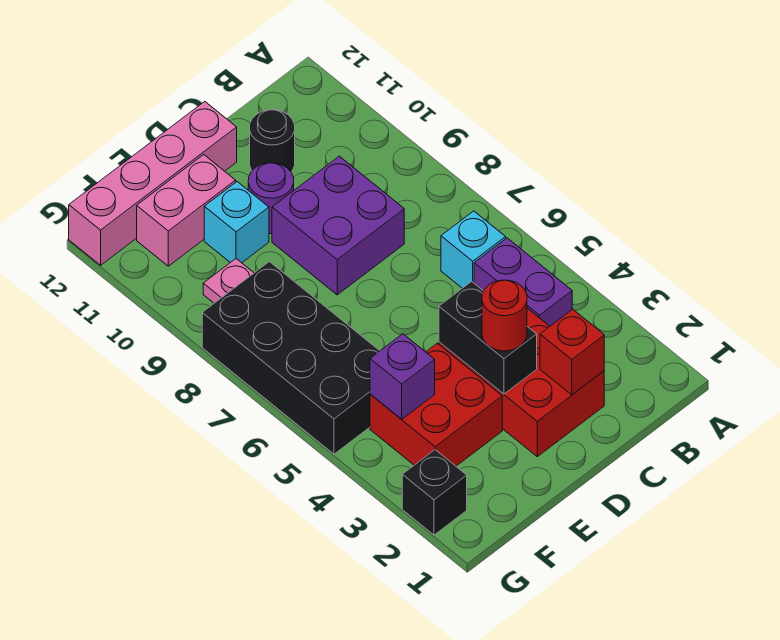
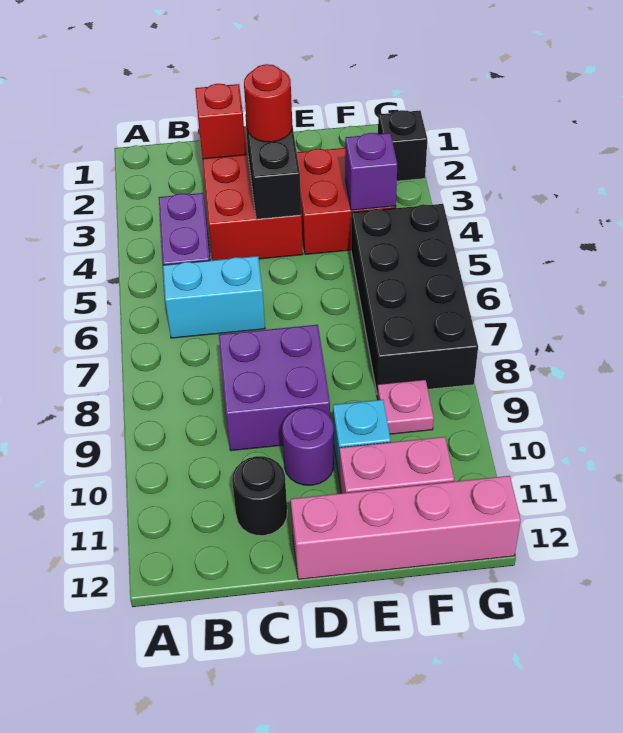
cyan 1x1 brick [441,211,506,288] -> cyan 1x2 brick [163,256,265,338]

